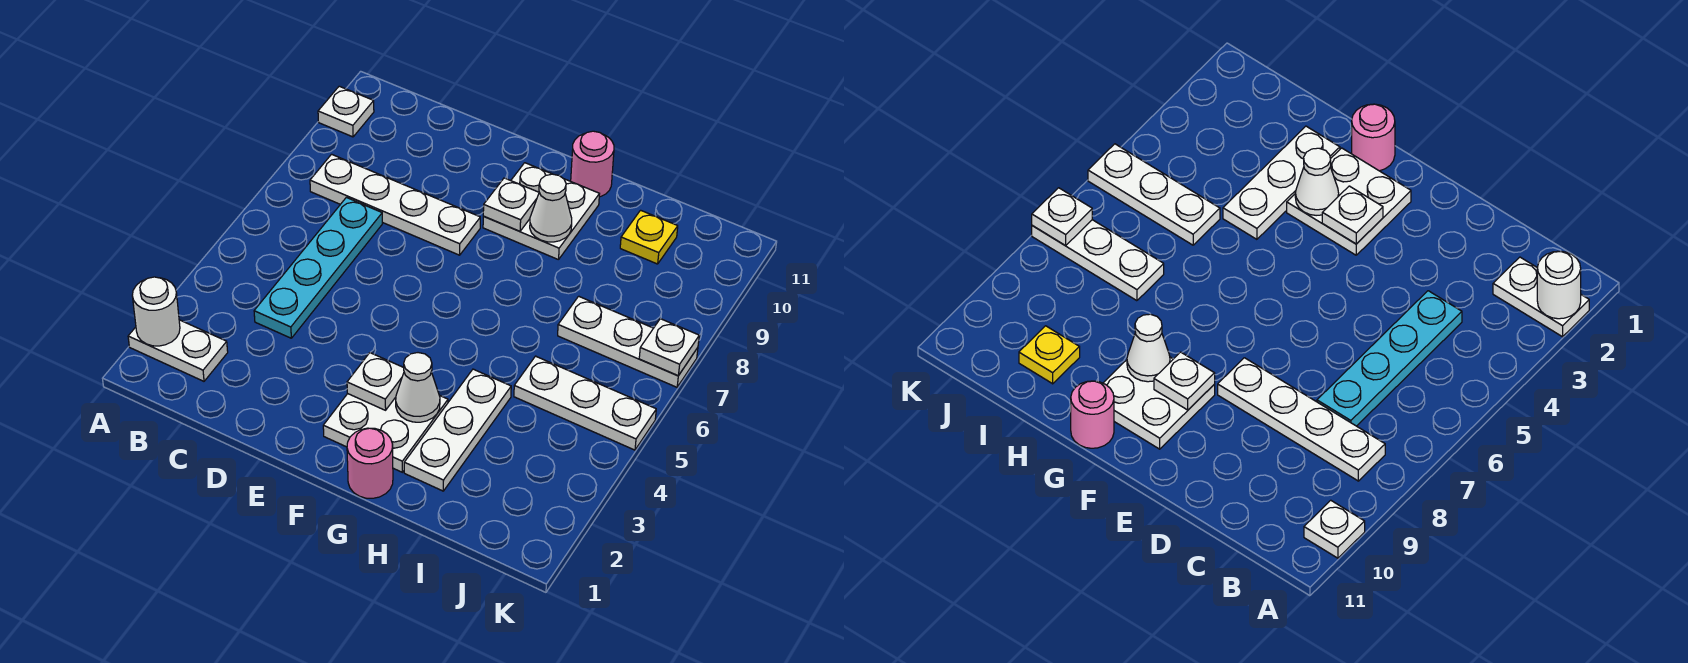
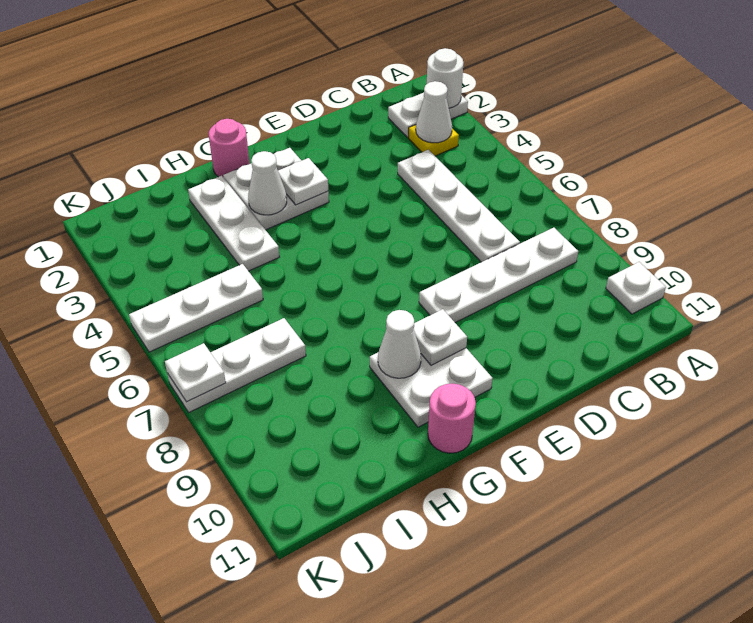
none -> white 1x1 cone [416,81,452,143]
cyan 1x4 plate [254,197,382,338] -> white 1x4 plate [398,150,520,262]
yellow 1x1 plate [620,210,678,264] -> yellow 1x1 plate moved to [409,125,459,156]

